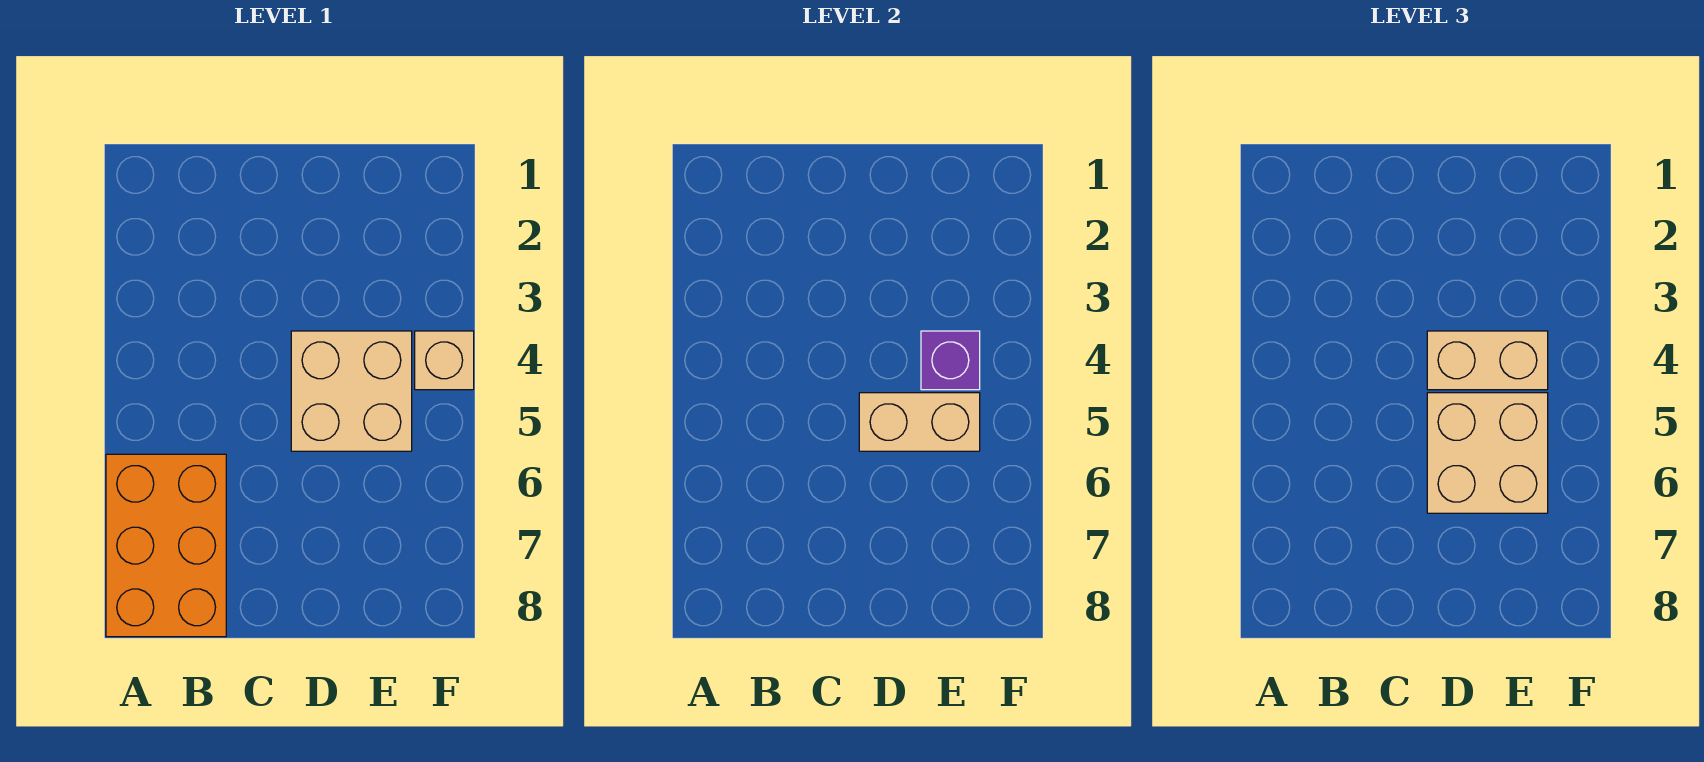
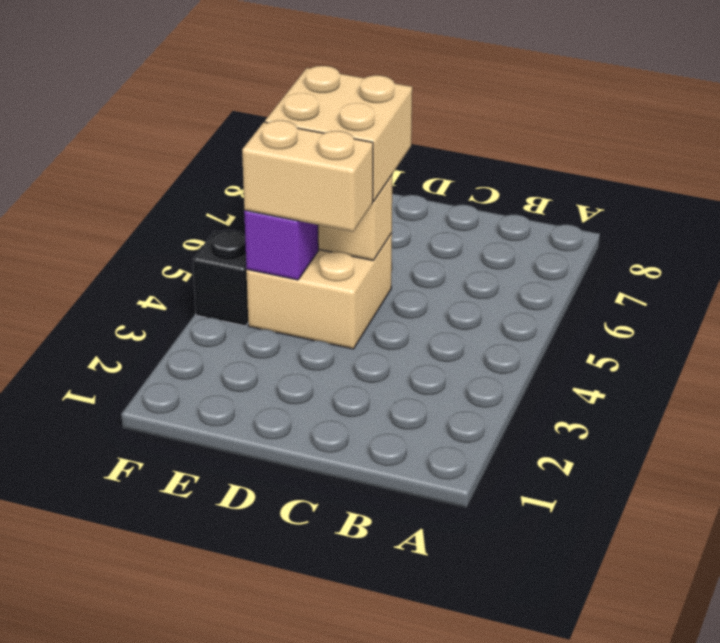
orange 2x3 brick [106,454,226,637] -> none
tan 1x1 brick [415,331,474,390] -> black 1x1 brick [193,230,248,326]

